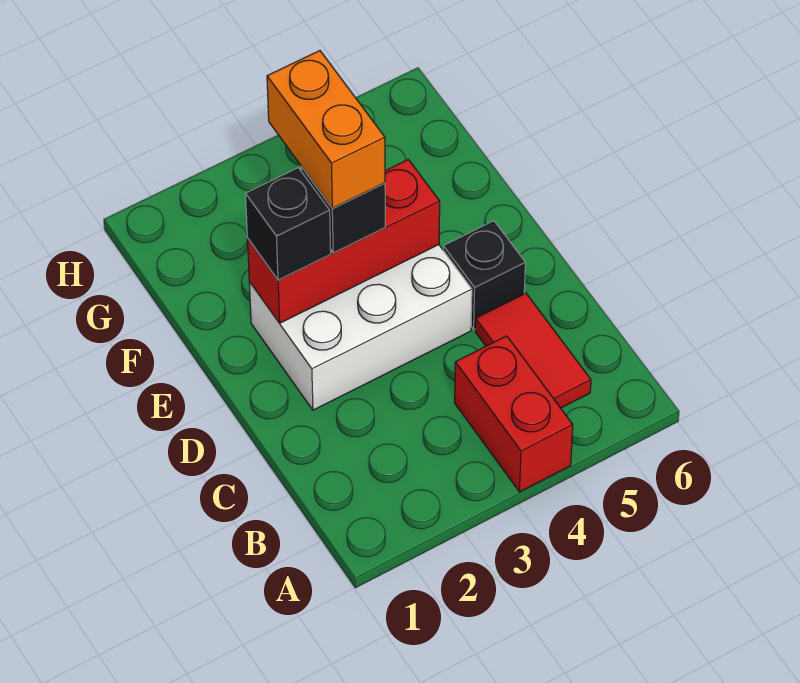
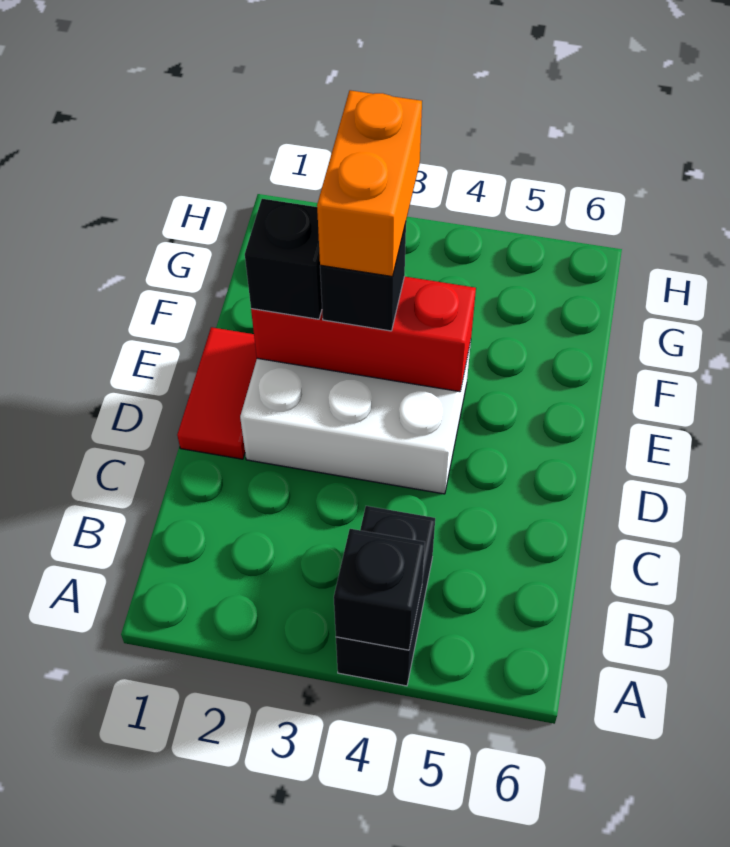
red 1x2 brick [455,336,573,492] -> black 1x2 brick [336,506,435,686]
red 1x2 tile [475,293,591,408] -> red 1x2 tile moved to [177,327,257,459]
black 1x1 brick [443,221,525,329] -> black 1x1 brick moved to [334,529,425,650]

